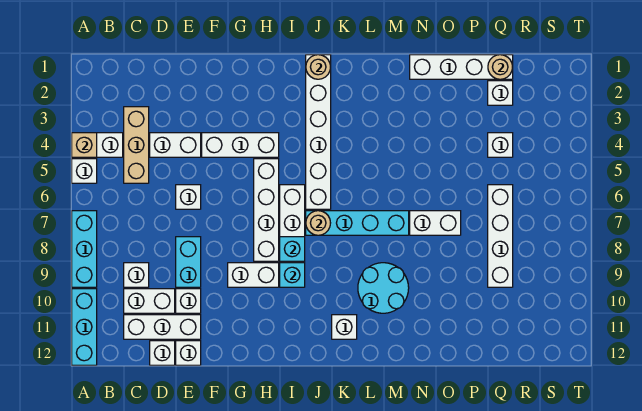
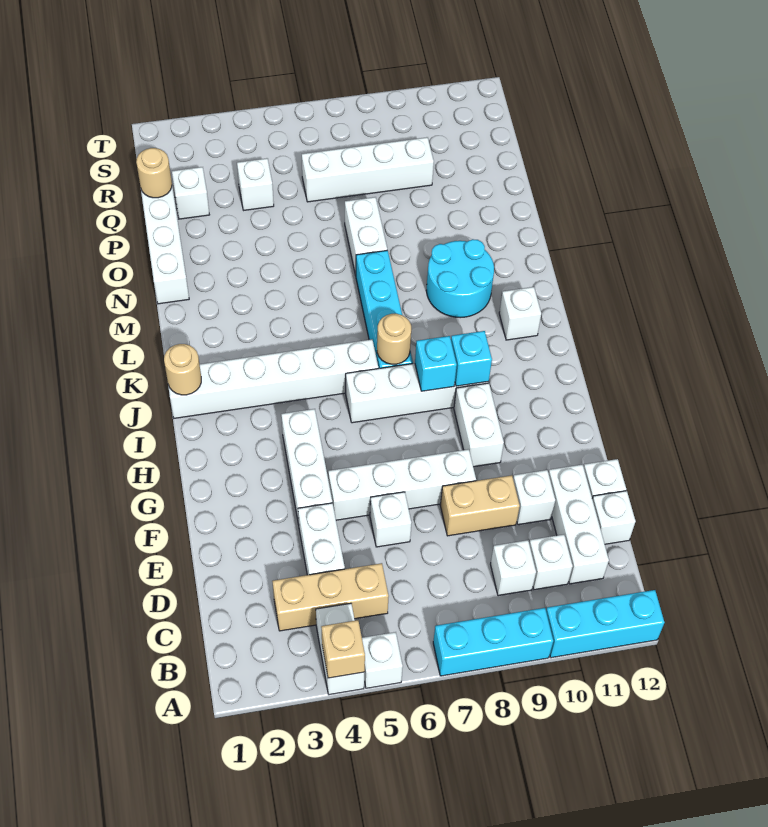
white 1x2 brick [124,289,175,313] -> white 1x1 brick [529,535,573,590]
cyan 1x2 brick [176,237,201,287] -> tan 1x2 brick [440,475,520,536]
white 1x4 brick [254,159,279,261] -> white 1x4 brick moved to [328,449,476,520]

